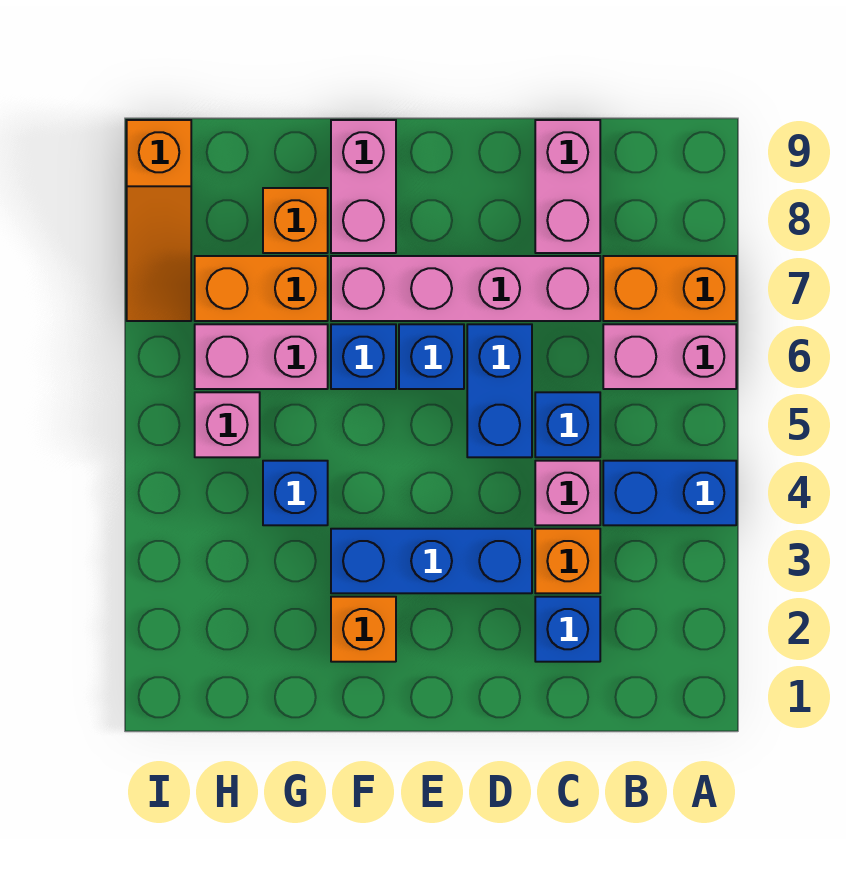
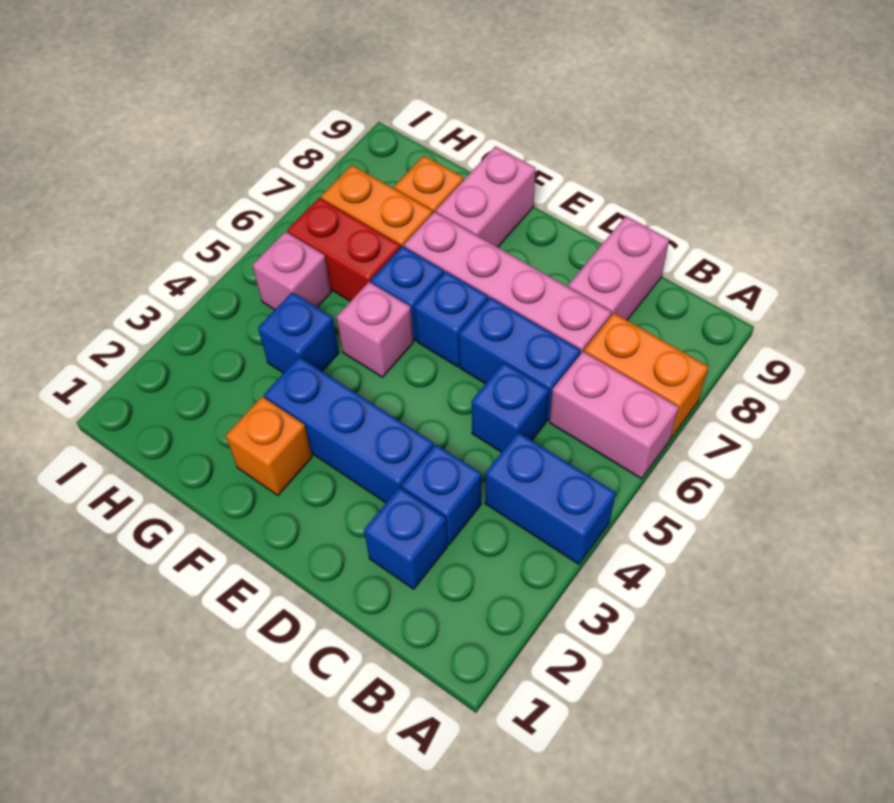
orange 1x1 brick [535,529,600,593] -> blue 1x1 brick [401,444,481,545]
pink 1x1 brick [535,461,600,525] -> pink 1x1 brick moved to [336,282,413,377]
blue 1x2 brick [467,324,532,457] -> blue 1x2 brick turned to [459,297,580,421]
pink 1x2 brick [195,324,328,389] -> red 1x2 brick [287,198,400,301]
orange 1x3 slope [127,120,191,321] -> none

